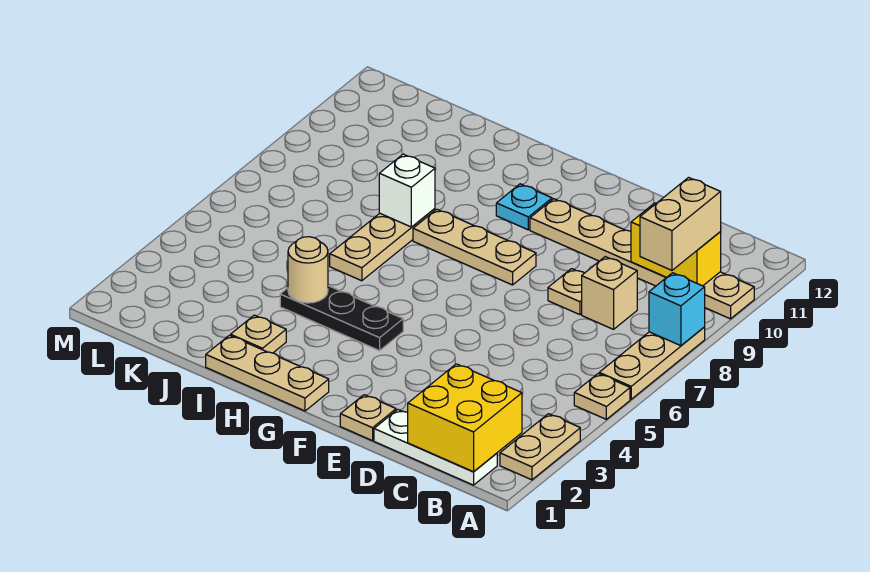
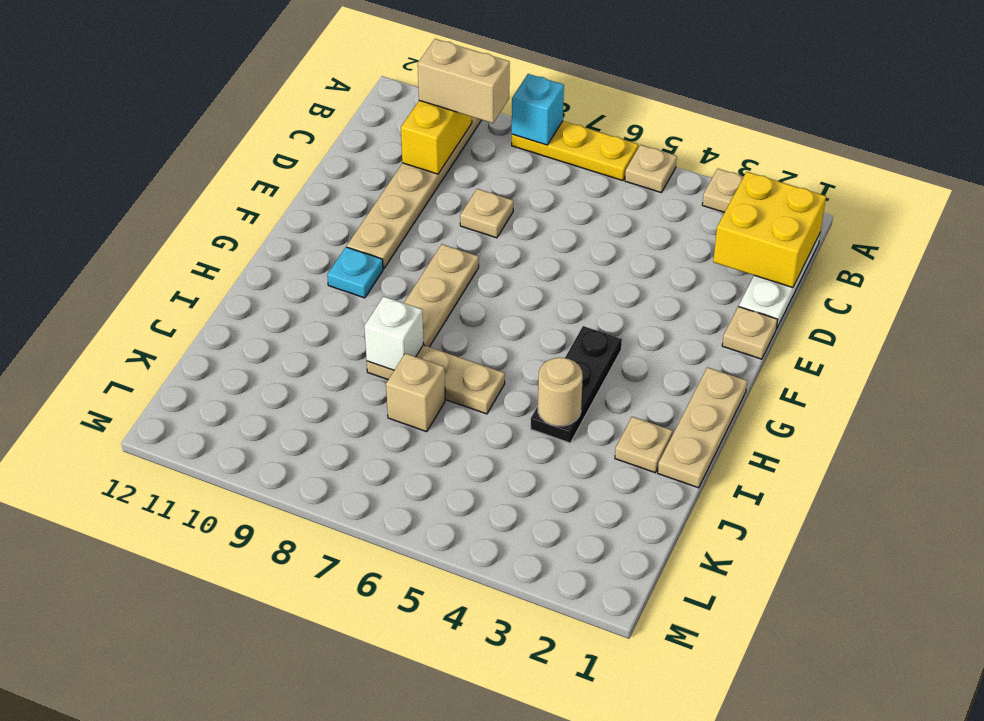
tan 1x3 plate [599,327,705,399] -> yellow 1x3 plate [512,121,638,181]
tan 1x1 brick [582,257,637,329] -> tan 1x1 brick moved to [386,353,445,432]

